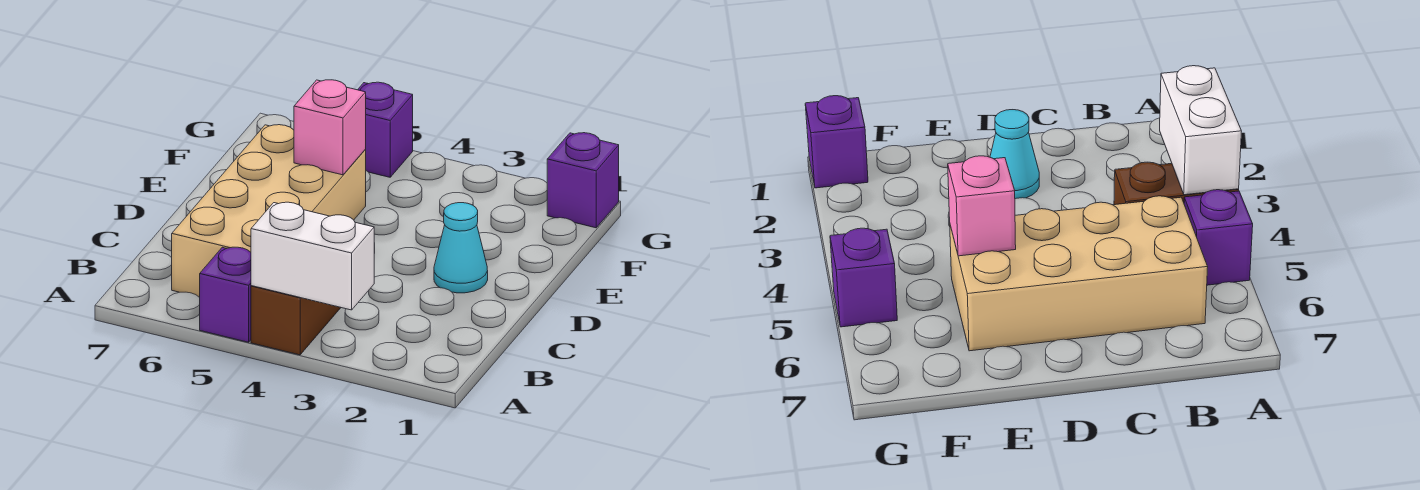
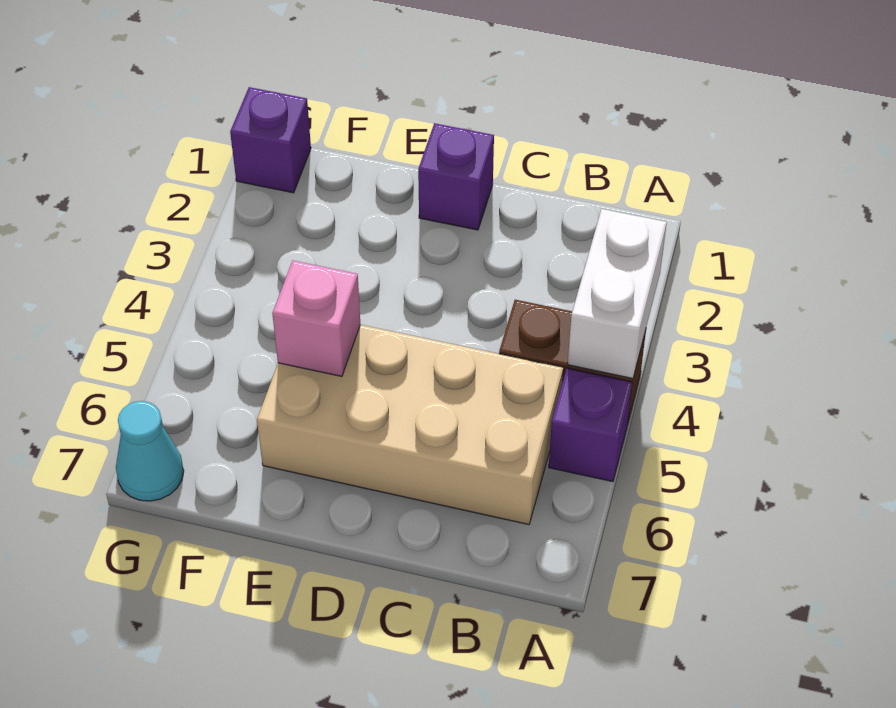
cyan 1x1 cone [434,203,488,293] -> cyan 1x1 cone moved to [116,401,184,501]
purple 1x1 brick [358,82,413,177] -> purple 1x1 brick moved to [418,123,494,230]

